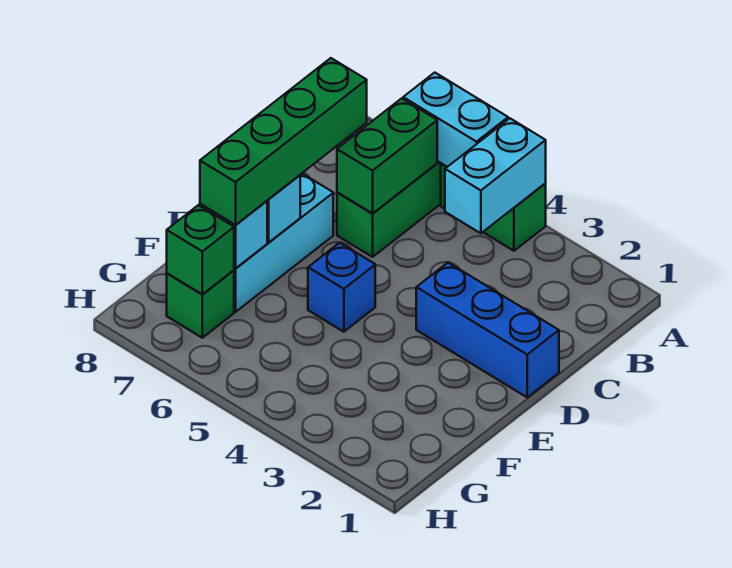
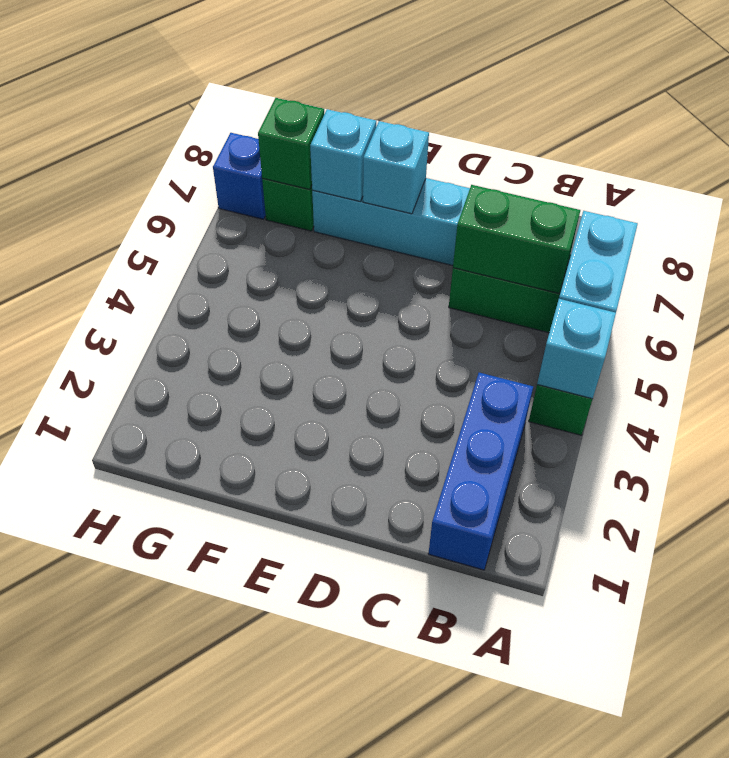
cyan 1x2 brick [445,118,546,233] -> cyan 1x1 brick [537,299,616,399]
green 1x4 brick [200,58,367,225] -> none
blue 1x3 brick [416,263,559,397] -> blue 1x3 brick moved to [428,373,533,570]
blue 1x1 brick [308,243,375,332] -> blue 1x1 brick moved to [213,133,266,219]

